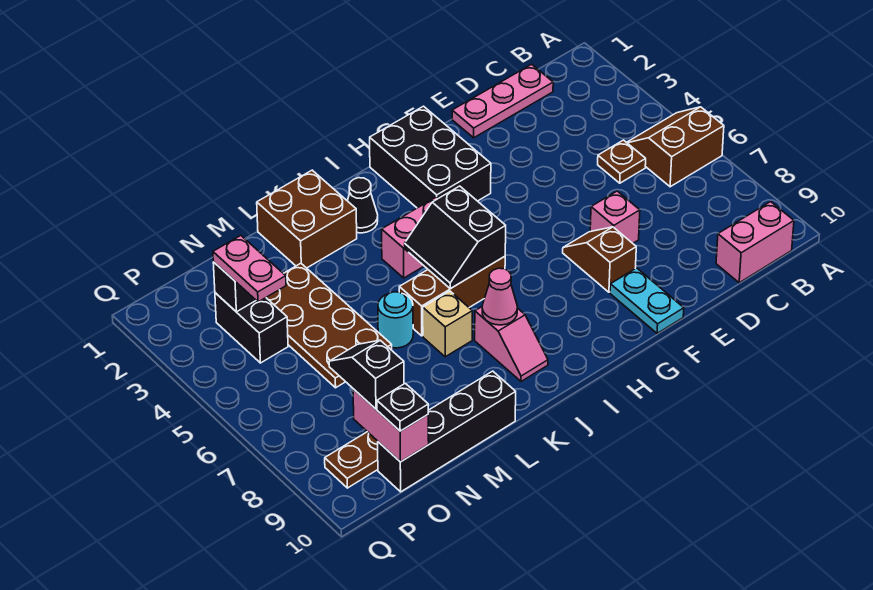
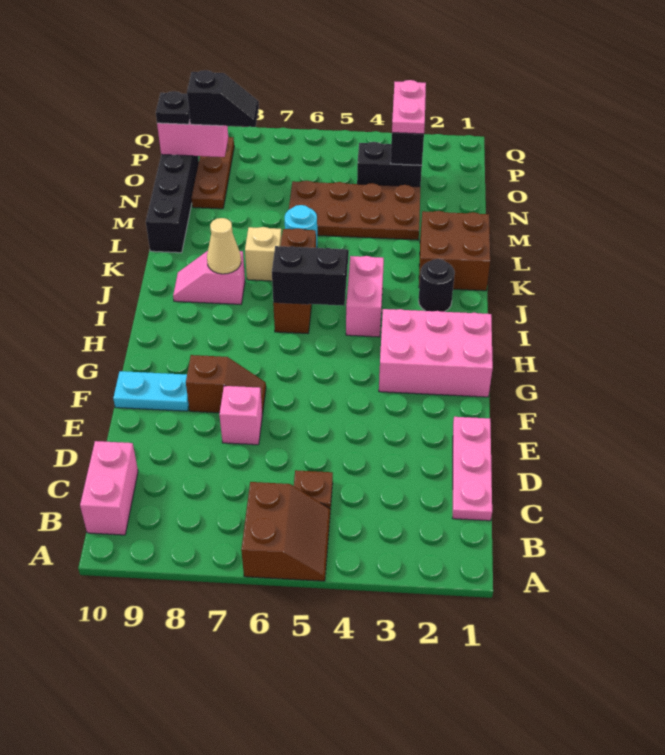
black 2x3 brick [370,106,491,208] -> pink 2x3 brick [379,309,493,397]
black 1x1 cone [348,178,378,233] -> black 1x1 round brick [418,259,455,312]
pink 1x1 cone [482,268,517,325] -> tan 1x1 cone [207,218,241,274]
pink 1x2 plate [213,236,286,302] -> pink 1x2 plate turned to [392,80,426,134]

